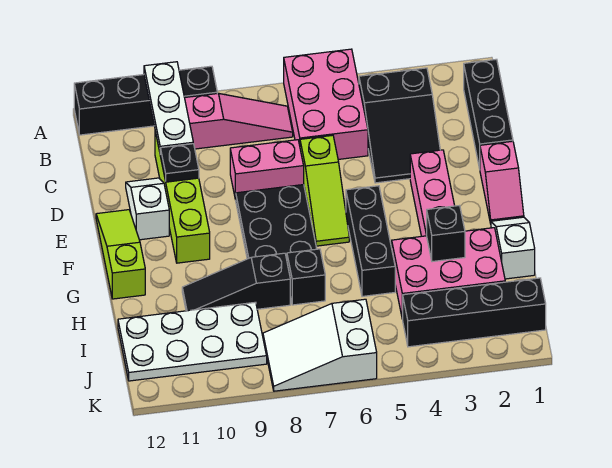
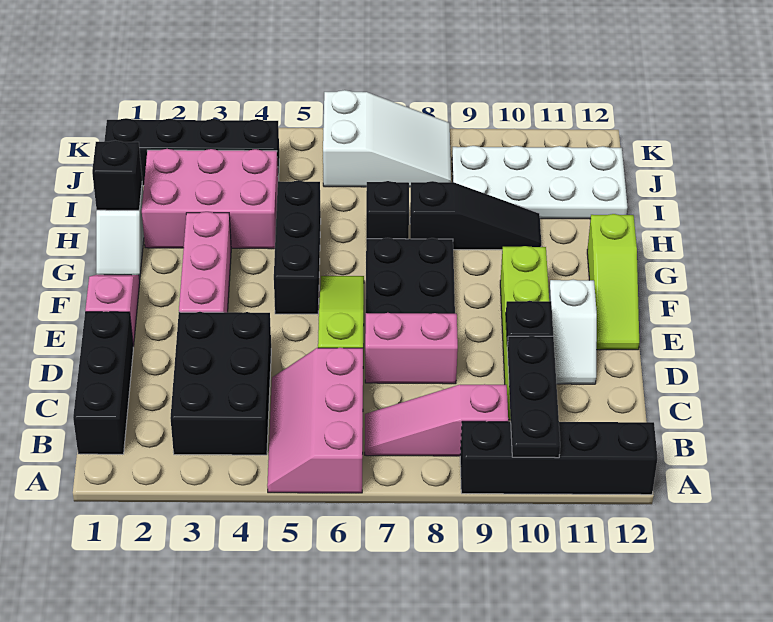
pink 2x3 brick [284,49,368,159] -> pink 2x3 slope [267,348,363,493]
white 1x3 plate [144,62,193,152] -> black 1x3 plate [507,336,560,458]
black 2x3 slope [359,68,440,183] -> black 2x3 brick [170,312,271,455]
black 1x1 brick [426,206,465,262] -> black 1x1 brick moved to [92,140,142,210]

